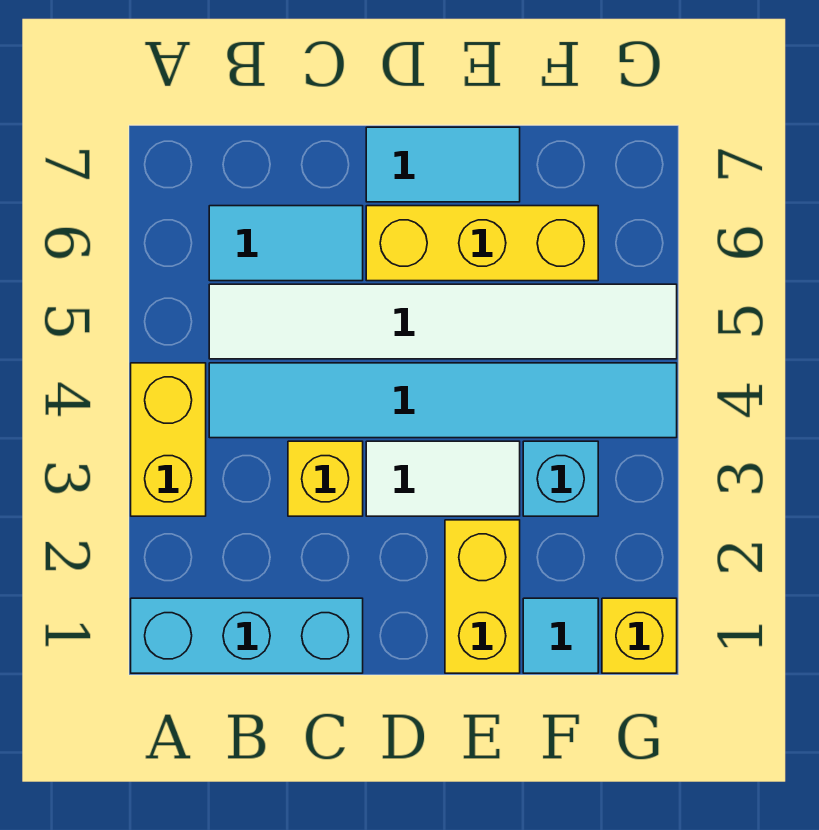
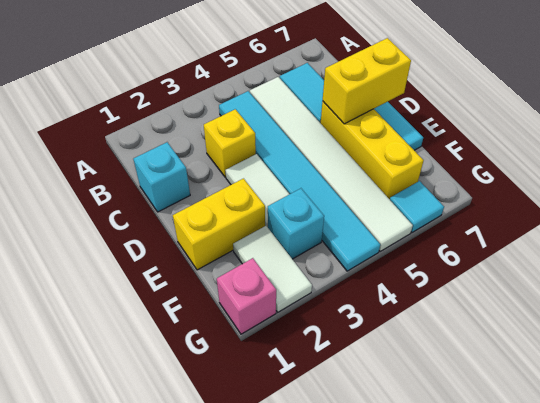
cyan 1x3 brick [131,598,363,673] -> cyan 1x1 brick [133,142,190,212]
yellow 1x2 brick [131,363,206,516] -> yellow 1x2 brick moved to [323,38,411,124]
cyan 1x1 tile [523,598,598,673] -> cyan 1x1 tile moved to [390,181,444,233]
none -> white 1x2 tile [233,226,312,312]
yellow 1x1 brick [602,598,677,673] -> pink 1x1 brick [217,258,276,334]

